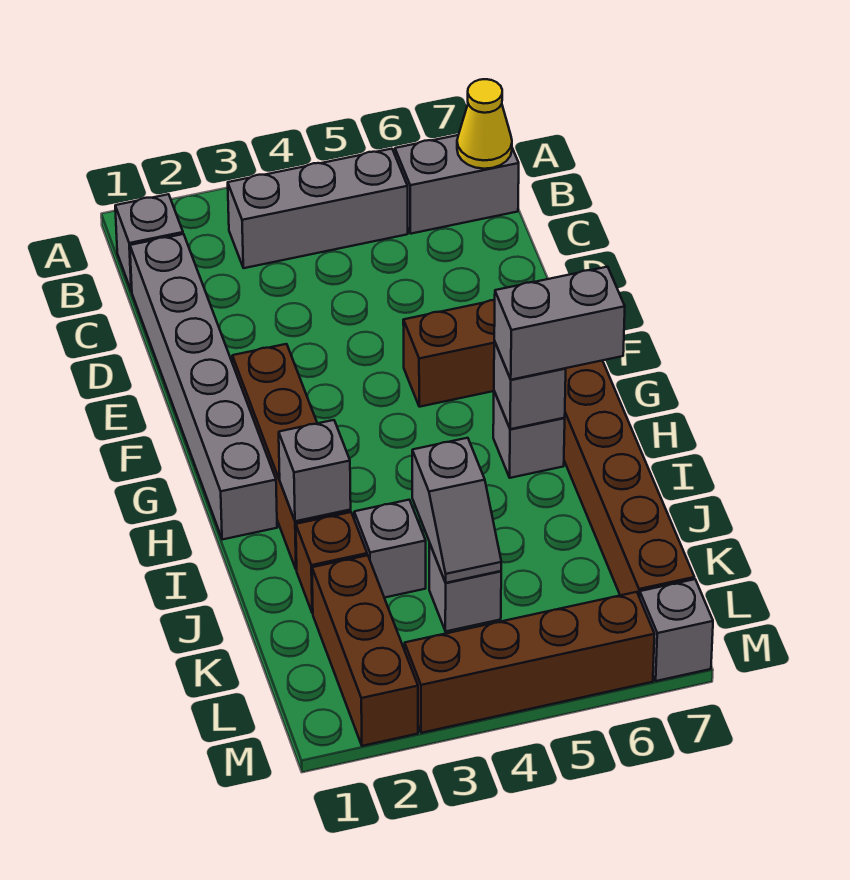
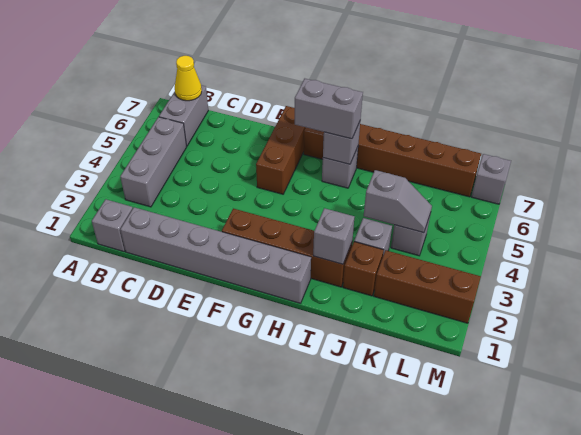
grey 1x2 brick [494,267,625,380] -> grey 1x2 brick turned to [295,79,363,139]
brown 1x4 brick [405,592,655,733] -> none

